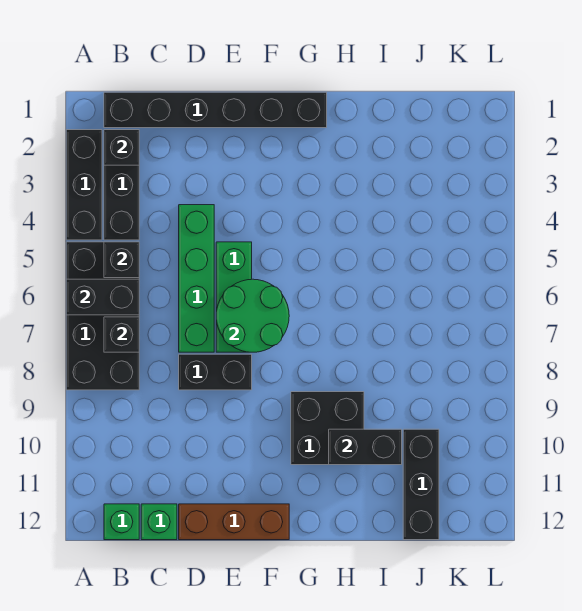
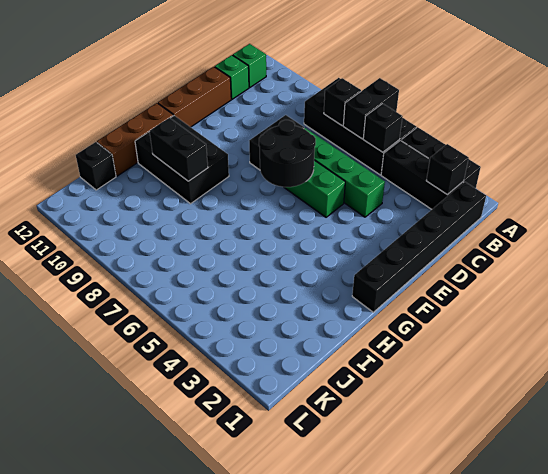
green 2x2 round brick [216,279,289,352] -> black 2x2 round brick [259,120,316,187]
black 2x2 brick [291,392,364,465] -> black 2x3 brick [135,116,229,204]
none -> brown 1x3 brick [97,103,173,176]
black 1x2 brick [329,429,402,465] -> black 1x2 brick turned to [150,118,208,181]
black 1x3 brick [403,429,439,540] -> black 1x1 brick [76,142,116,190]

